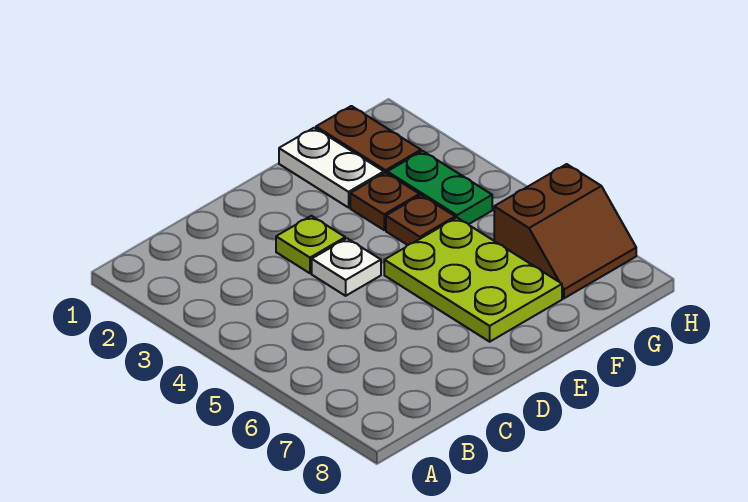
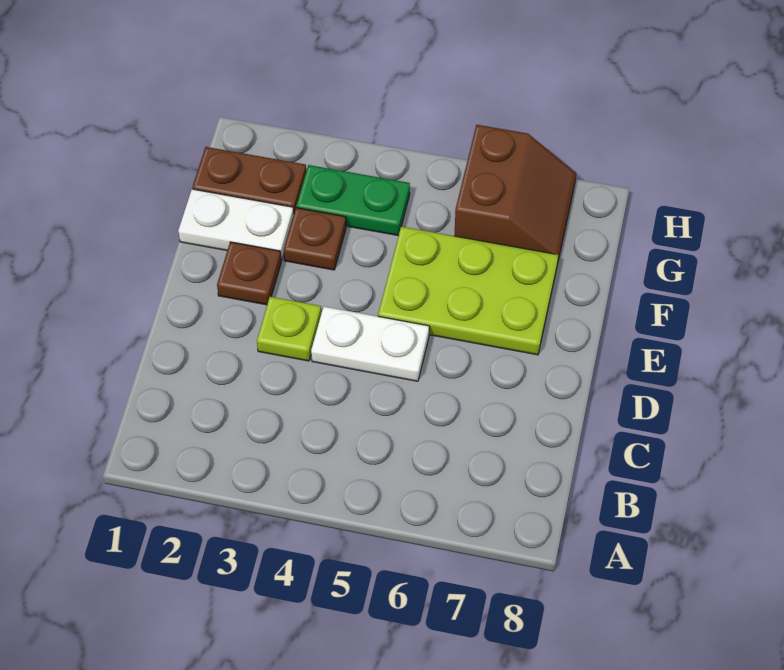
white 1x1 plate [312,238,381,296] -> white 1x2 plate [311,307,429,381]
brown 1x1 plate [386,195,455,245] -> brown 1x1 plate moved to [217,242,281,305]

